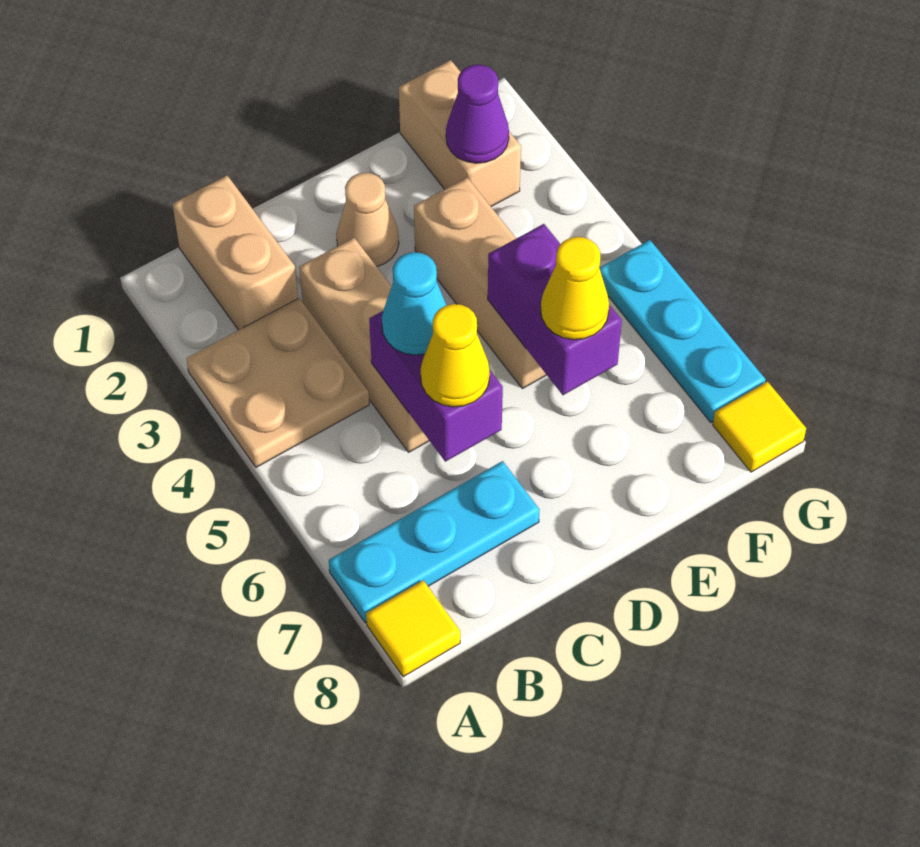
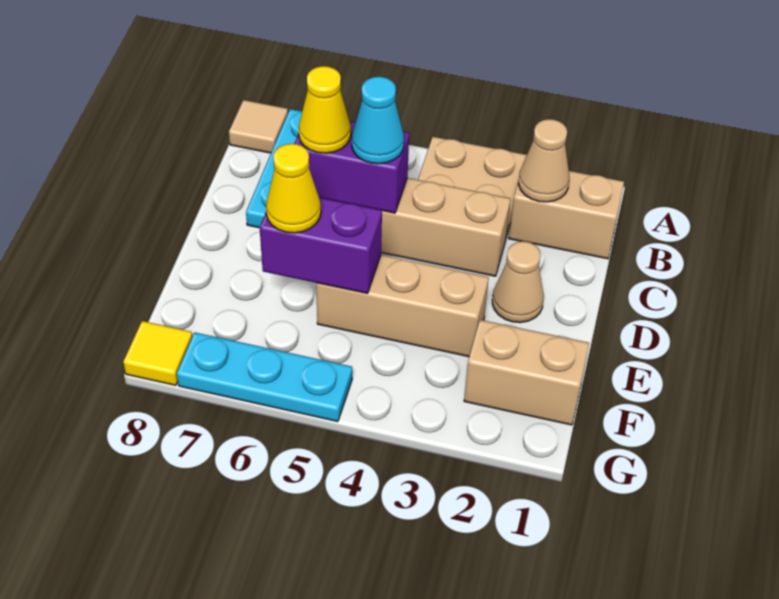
yellow 1x1 tile [366,580,460,677] -> tan 1x1 tile [229,100,288,153]
none -> tan 1x1 cone [518,119,569,202]
purple 1x1 cone [446,65,509,163] -> none

